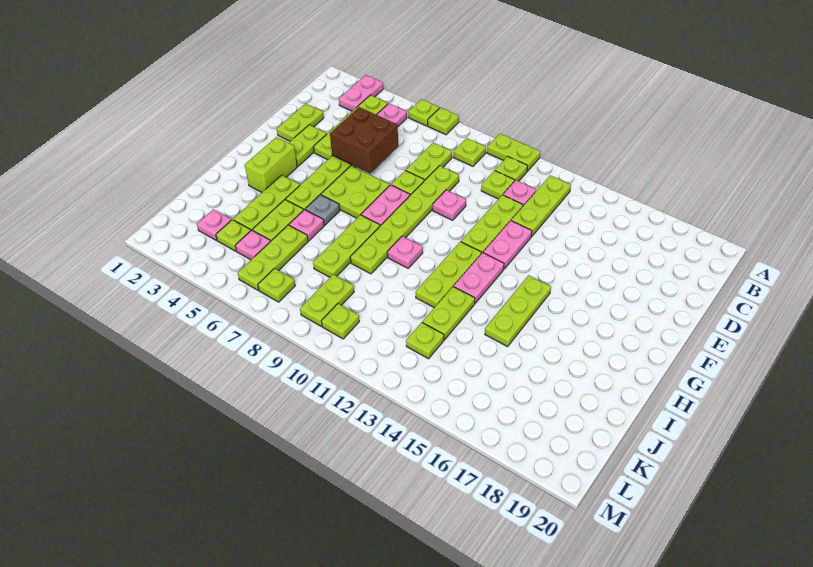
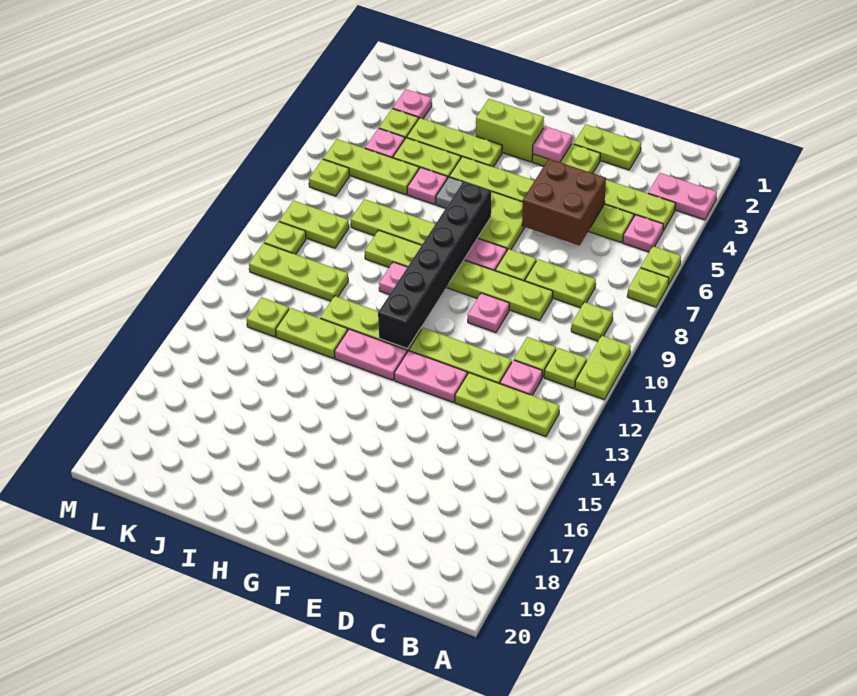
none -> pink 1x1 plate [533,126,572,162]
none -> black 1x6 brick [378,181,491,349]
lime 1x3 plate [485,275,551,347] -> lime 1x3 plate moved to [249,243,348,301]

